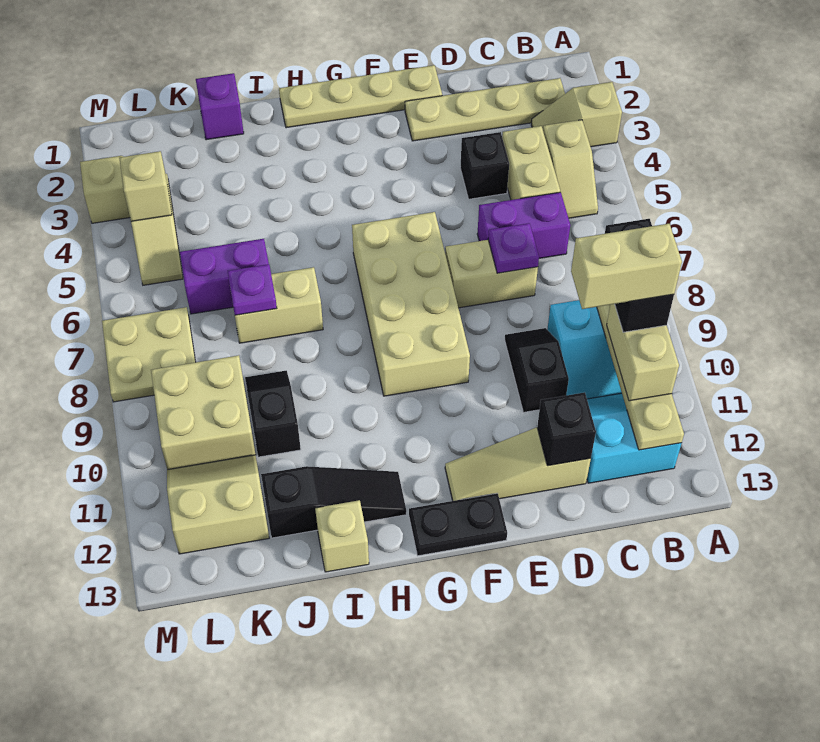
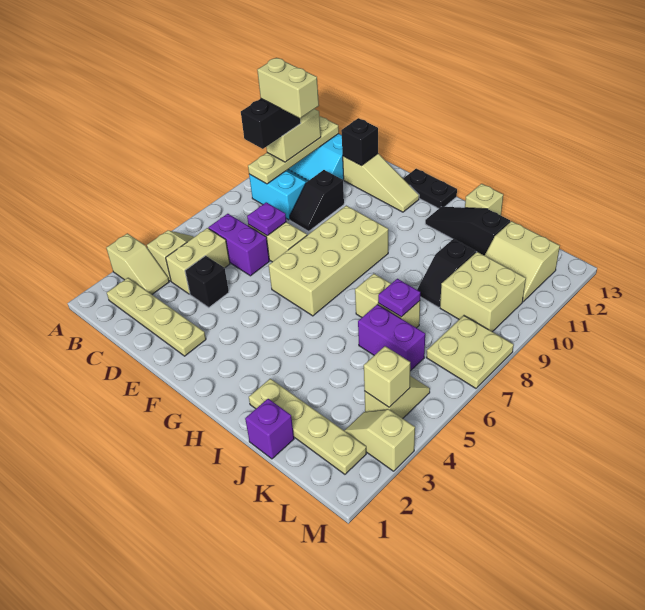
tan 1x4 plate [279,65,442,128] -> tan 1x4 plate moved to [249,379,366,474]

